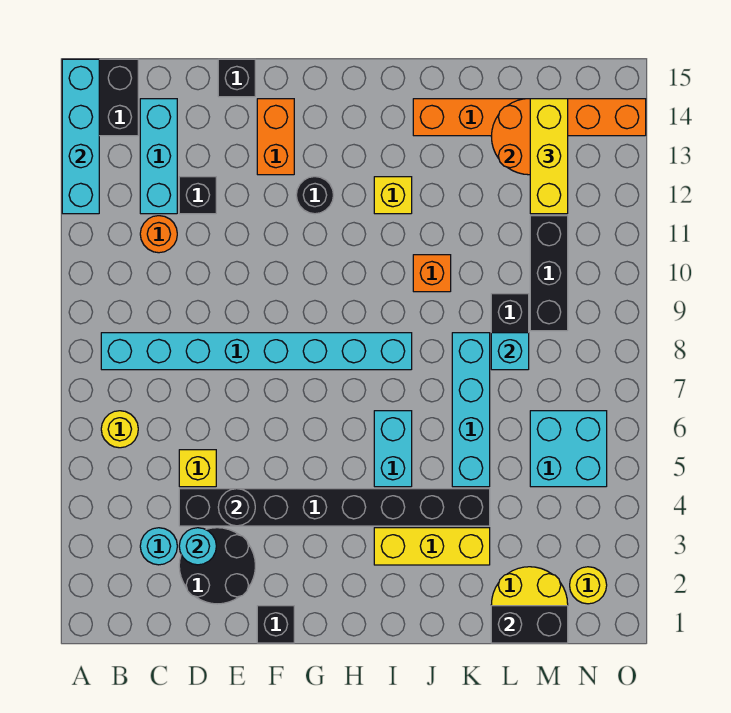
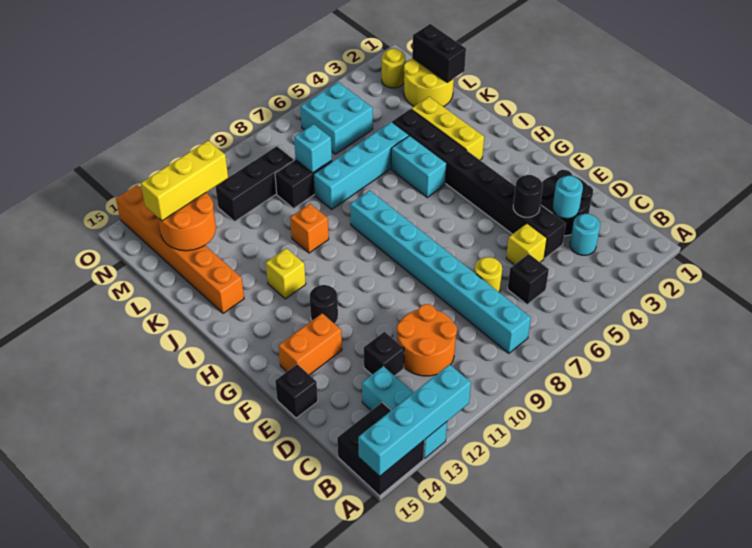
yellow 1x1 round brick [101,411,138,448] -> yellow 1x1 round brick moved to [474,257,502,292]
orange 1x1 round brick [140,216,177,253] -> orange 2x2 round brick [397,304,457,376]
cyan 1x3 brick [140,99,177,214] -> cyan 1x3 brick turned to [362,366,447,458]
black 1x1 brick [257,606,294,643] -> black 1x1 brick moved to [508,254,549,305]
cyan 1x2 brick [374,411,412,487] -> cyan 1x2 brick turned to [391,136,447,197]

